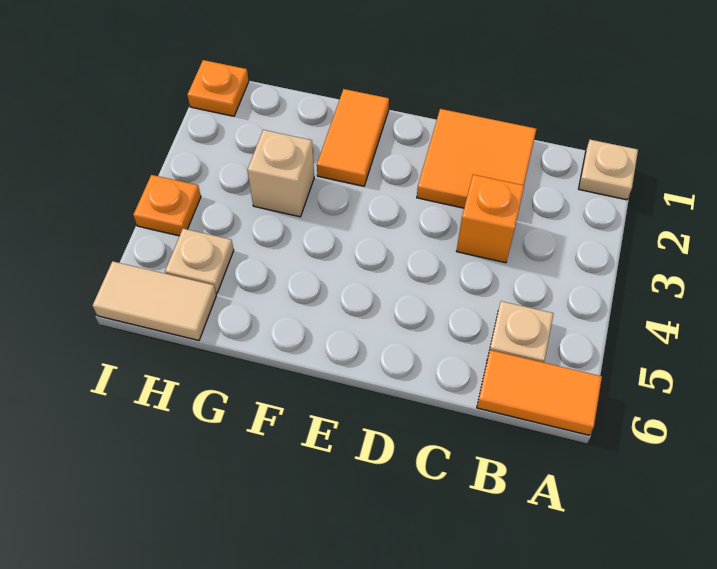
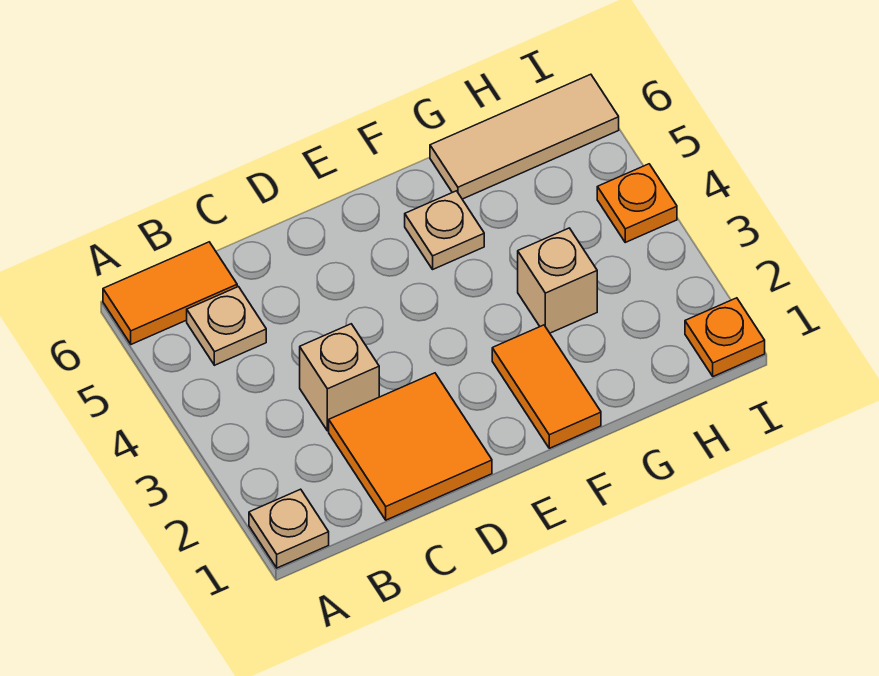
orange 1x1 brick [457,175,524,263] -> tan 1x1 brick [300,324,379,431]
tan 1x1 plate [165,229,234,293] -> tan 1x1 plate moved to [405,191,484,269]
tan 1x2 tile [93,261,216,340] -> tan 1x3 tile [430,74,619,199]

